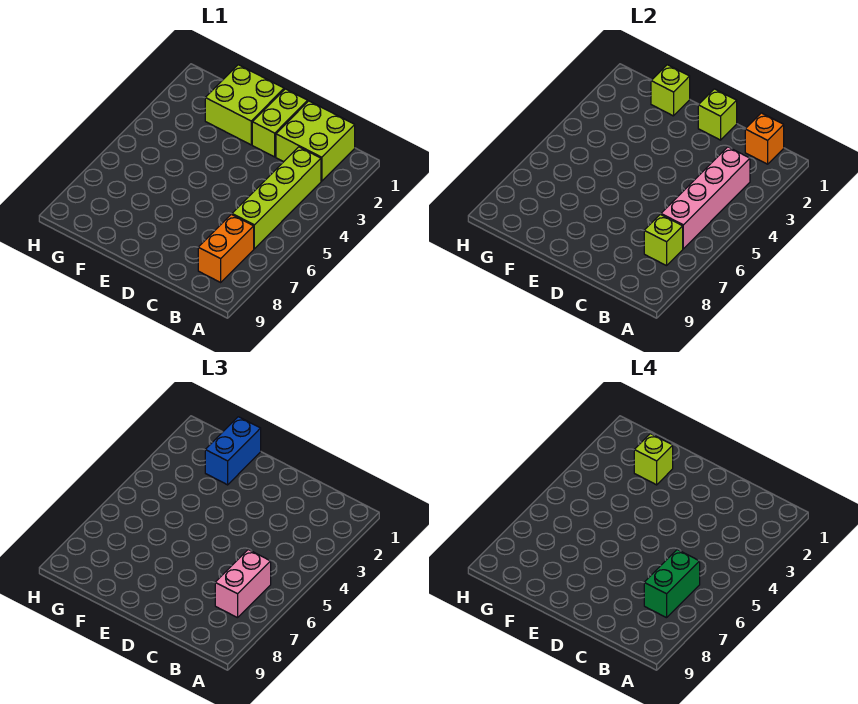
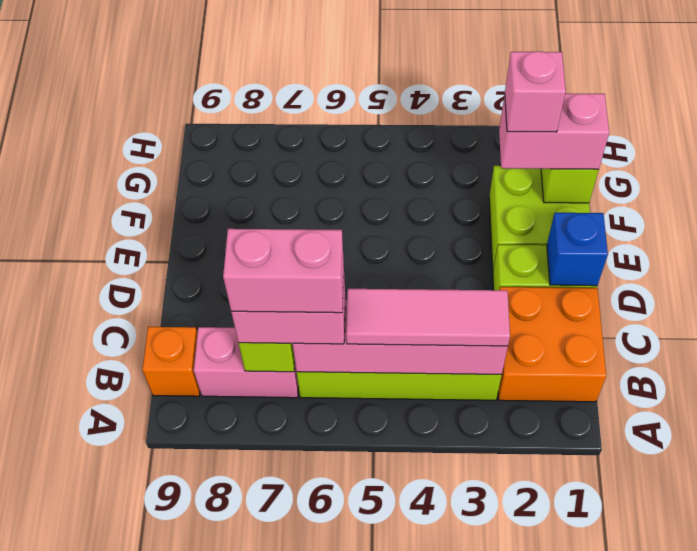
lime 2x2 brick [276,101,355,181] -> orange 2x2 brick [498,287,606,402]
orange 1x1 brick [745,113,784,164] -> orange 1x1 brick moved to [142,327,200,396]
none -> pink 1x3 tile [346,289,510,346]
green 1x2 brick [644,550,700,618] -> pink 1x2 brick [223,229,344,313]
orange 1x2 brick [198,214,254,282] -> pink 1x2 brick [194,327,298,398]
lime 1x1 brick [698,89,737,140] -> blue 1x1 brick [547,213,608,286]
blue 1x2 brick [205,417,261,485] -> pink 1x2 brick [499,94,609,170]
lime 1x1 brick [634,434,673,485] -> pink 1x1 brick [505,51,566,132]

